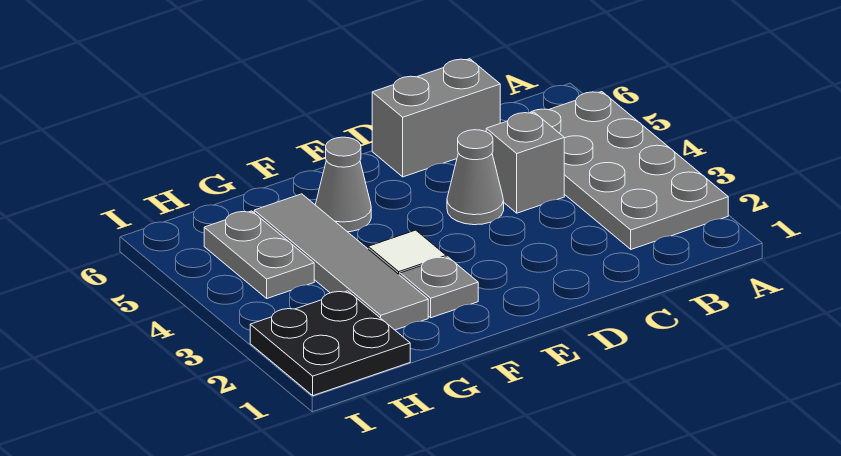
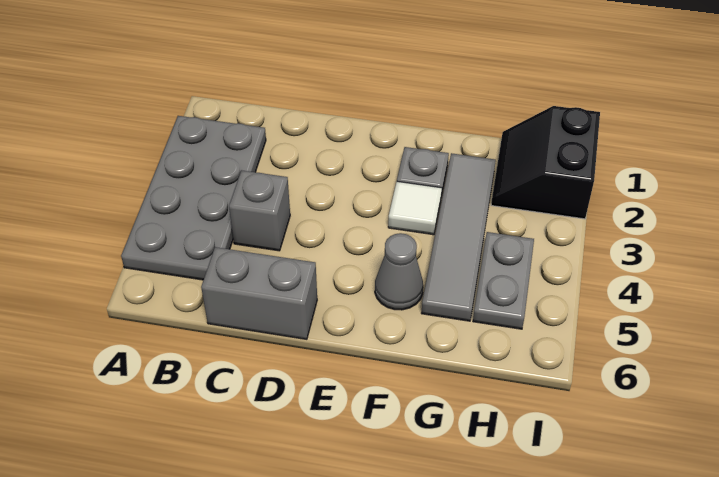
grey 1x1 cone [447,130,504,225] -> none
black 2x2 plate [250,291,410,396] -> black 2x2 slope [491,106,600,219]

